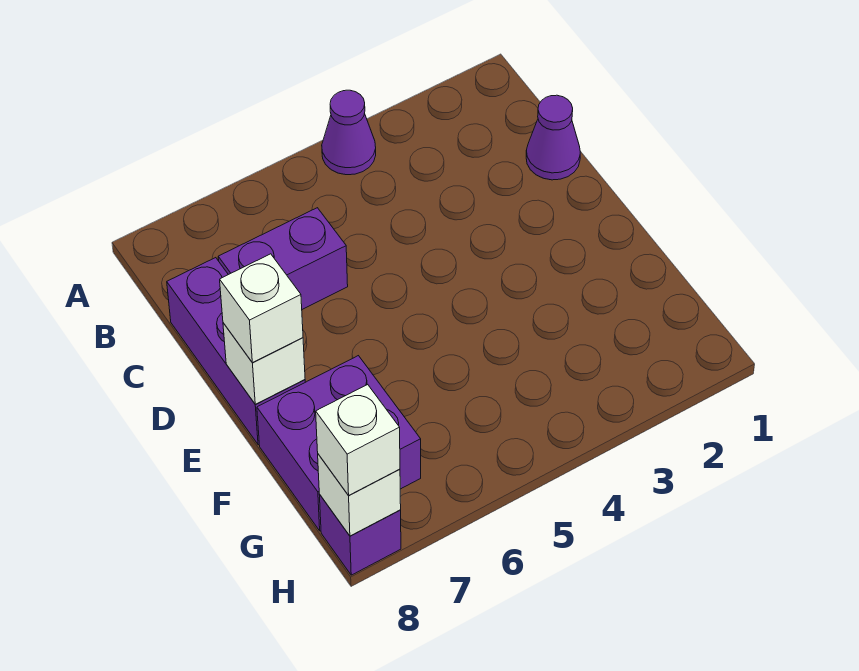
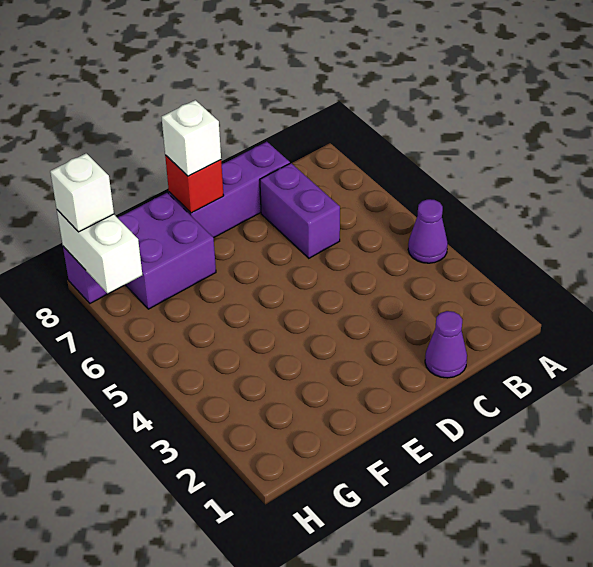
white 1x1 brick [223,323,305,404] -> red 1x1 brick [165,155,224,213]
white 1x1 brick [318,454,401,536] -> white 1x2 brick [57,210,142,293]

